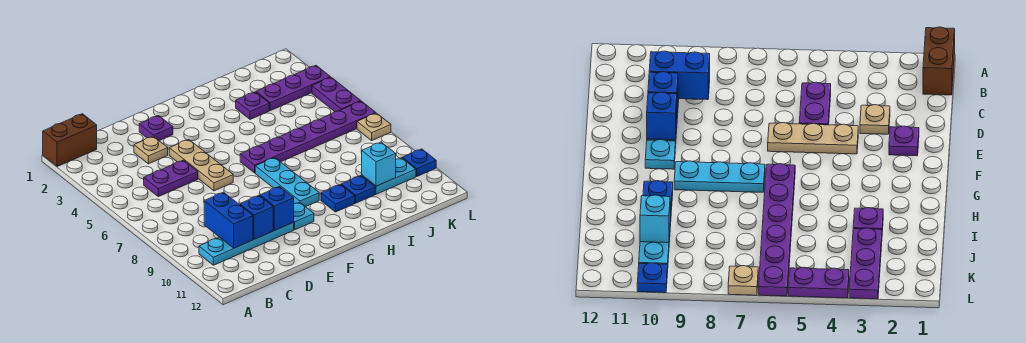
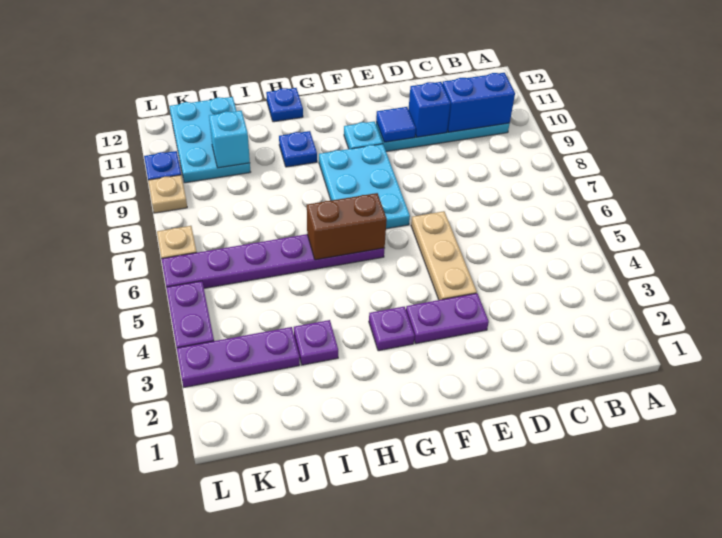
brown 1x2 brick [43,114,97,167] -> brown 1x2 brick moved to [307,193,387,260]
purple 1x2 plate [144,160,198,196] -> purple 1x2 plate moved to [406,293,489,344]
blue 1x2 brick [204,192,253,248] -> blue 1x2 brick turned to [442,73,515,132]
tan 1x1 plate [134,136,168,164] -> tan 1x1 plate moved to [148,175,187,213]
purple 1x1 plate [139,116,173,141] -> purple 1x1 plate moved to [369,307,415,351]
blue 1x1 brick [260,187,294,231] -> blue 1x1 tile [376,107,416,142]
cyan 1x3 plate [255,158,319,207] -> cyan 2x3 plate [319,144,410,229]
blue 1x1 plate [341,176,375,203] -> blue 1x1 plate moved to [266,88,303,122]
cyan 1x2 plate [362,158,416,194] -> cyan 2x3 plate [170,97,250,183]

